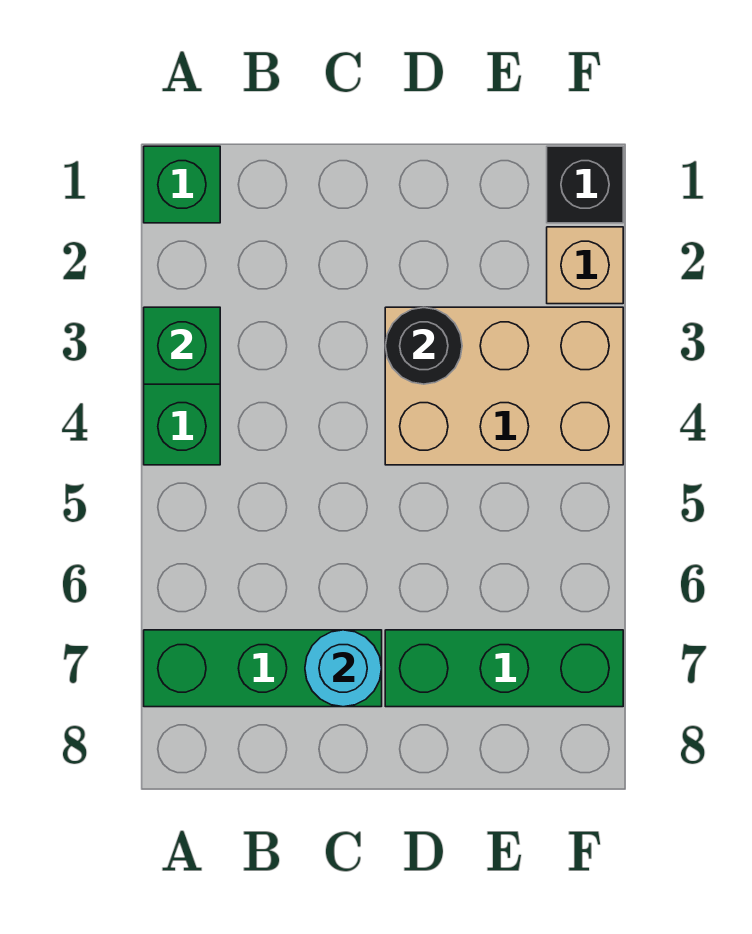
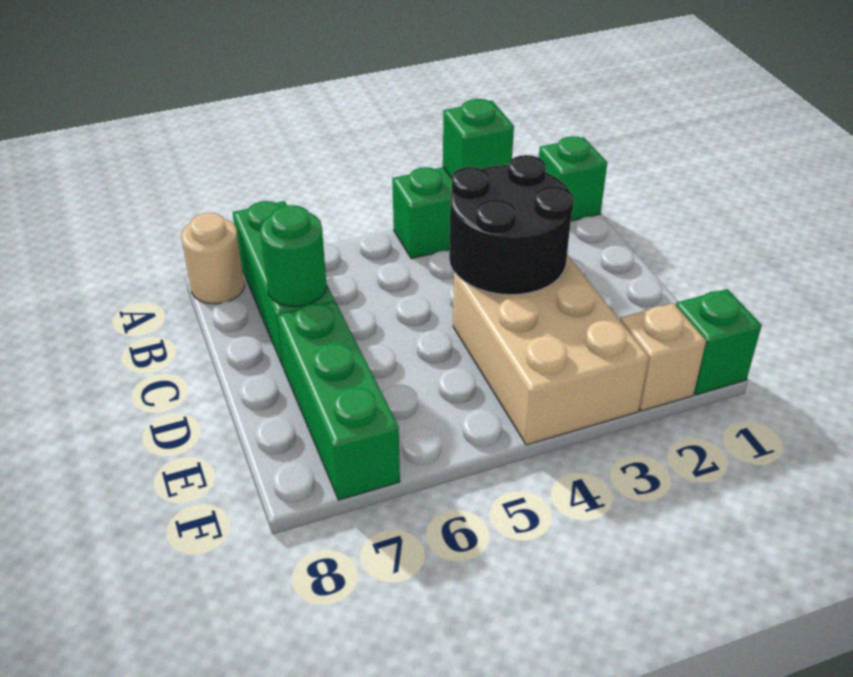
none -> tan 1x1 round brick [181,213,245,304]
cyan 1x1 round brick [305,630,382,707] -> green 1x1 round brick [260,205,327,307]
black 1x1 round brick [385,307,462,384] -> black 2x2 round brick [449,155,574,295]
black 1x1 brick [547,146,623,223] -> green 1x1 brick [676,289,762,395]

